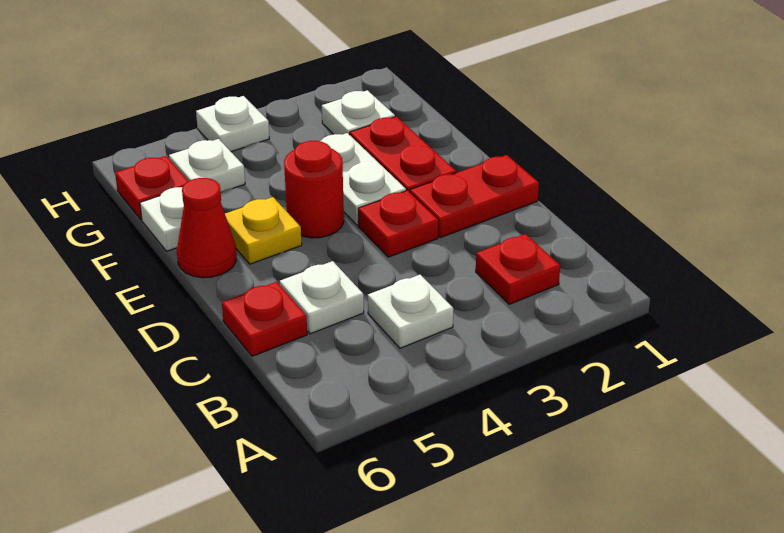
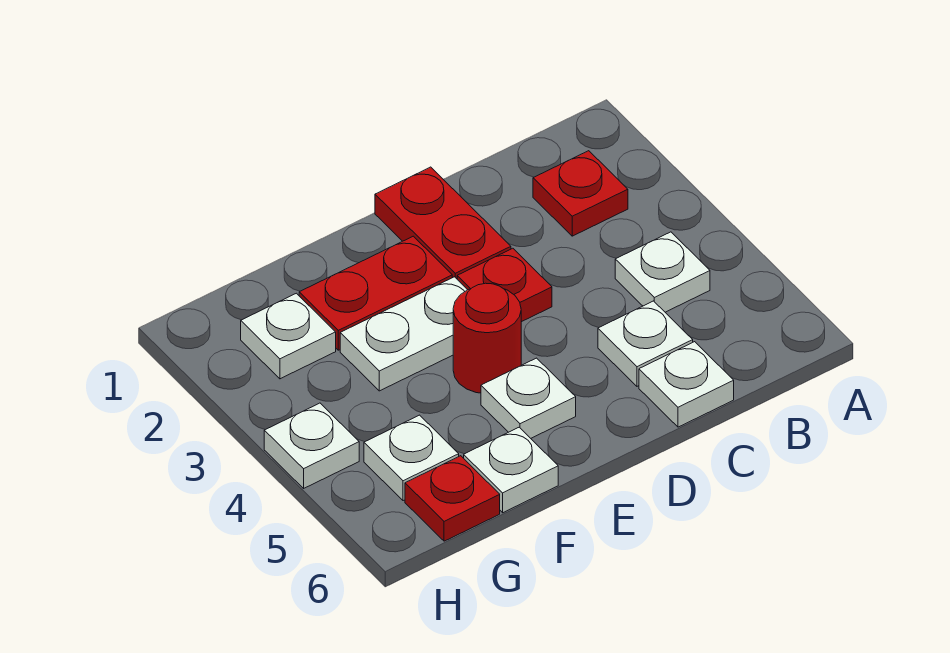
red 1x1 plate [222,282,307,356] -> white 1x1 plate [639,342,734,427]
yellow 1x1 plate [225,197,302,264] -> white 1x1 plate [481,358,576,438]
red 1x1 cone [177,178,236,278] -> none

